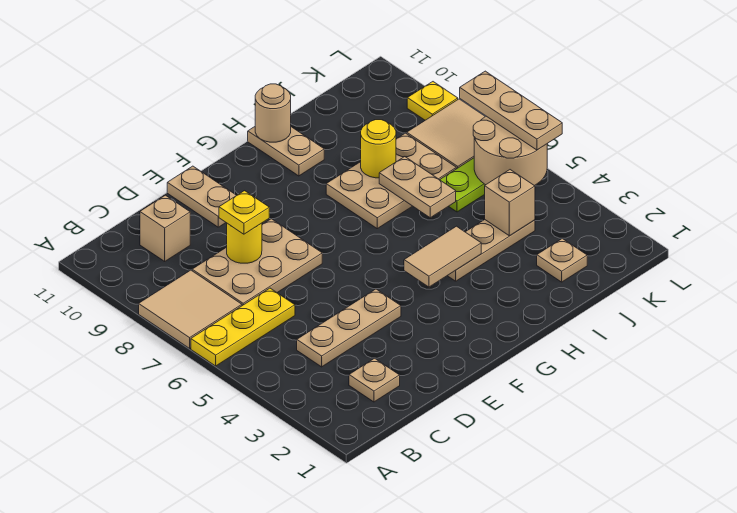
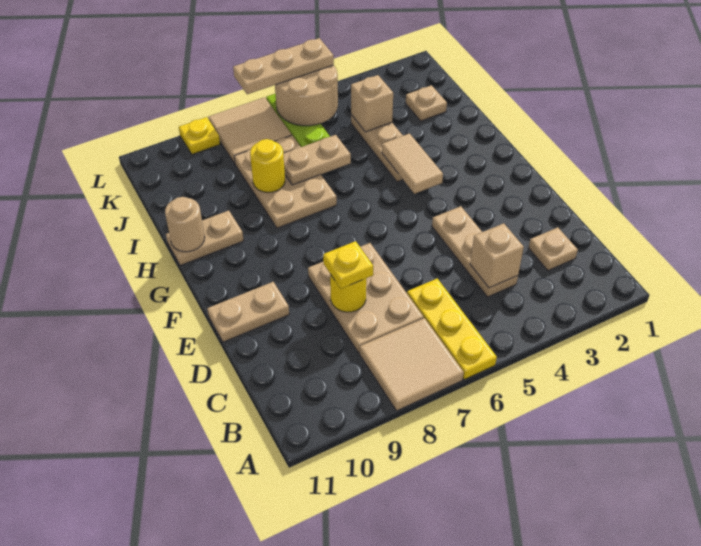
tan 1x1 brick [140,195,190,261] -> tan 1x1 brick moved to [470,223,524,288]

